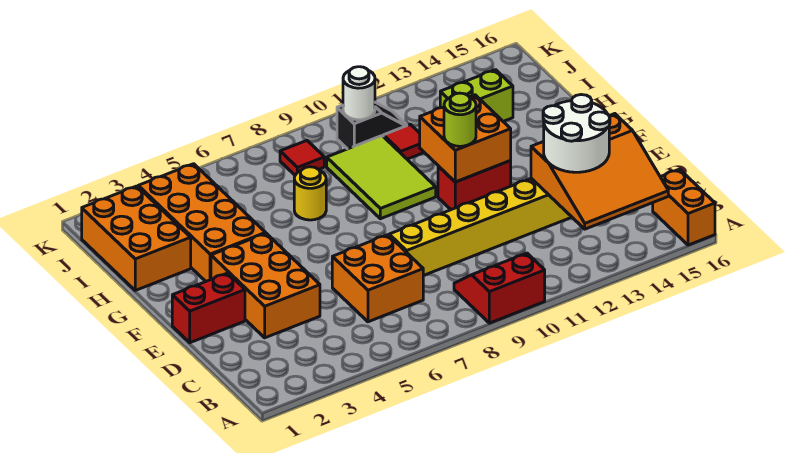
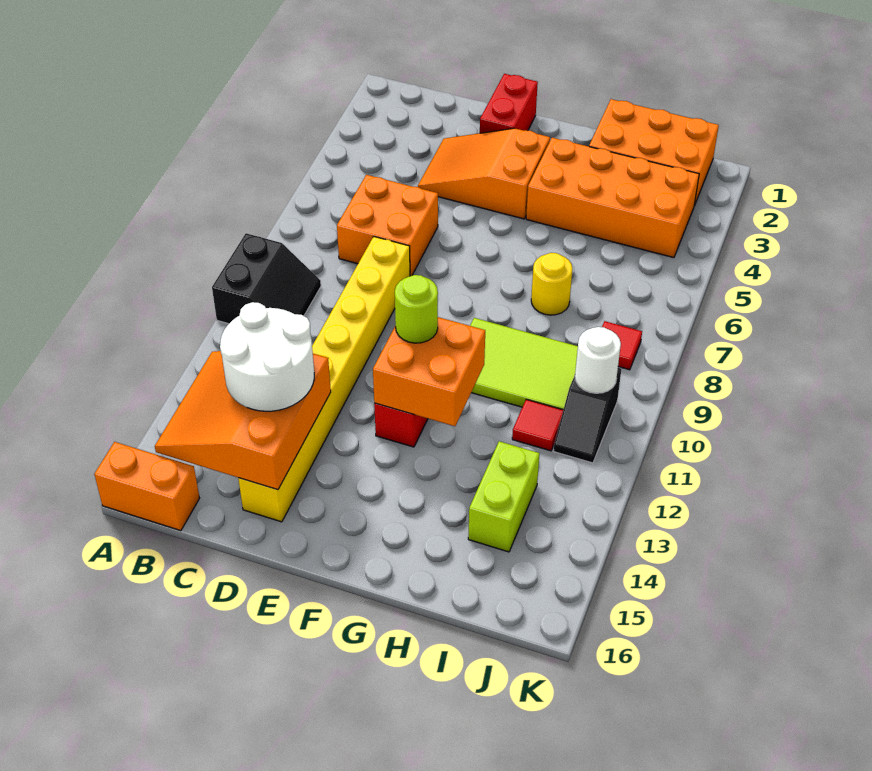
red 2x2 slope [454,253,545,323] -> black 2x2 slope [212,233,321,324]
orange 2x3 brick [211,233,320,338] -> orange 2x3 slope [418,128,550,219]

